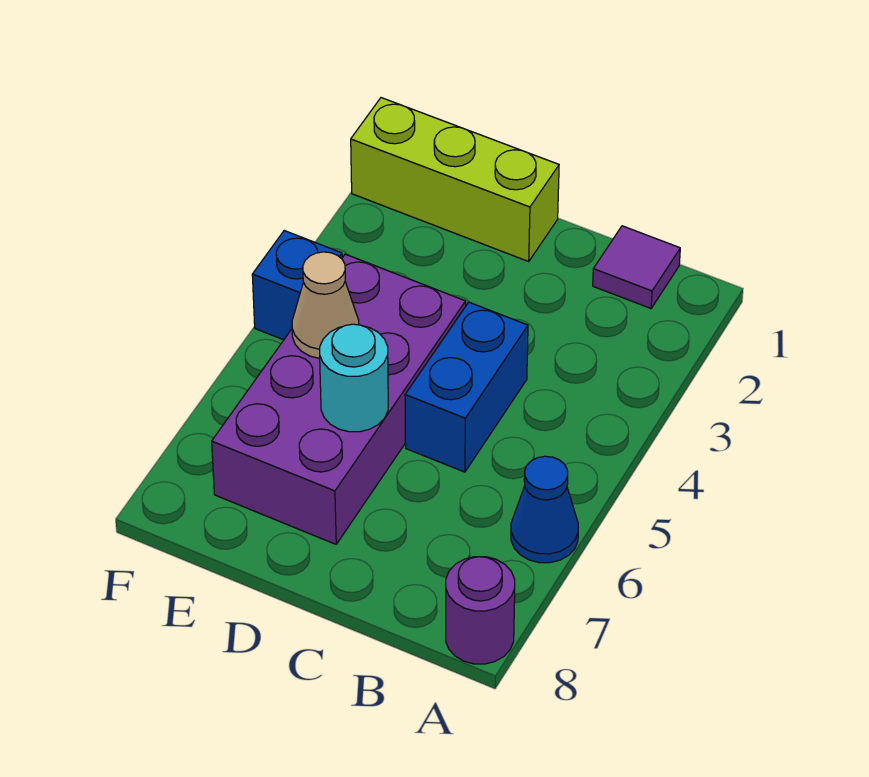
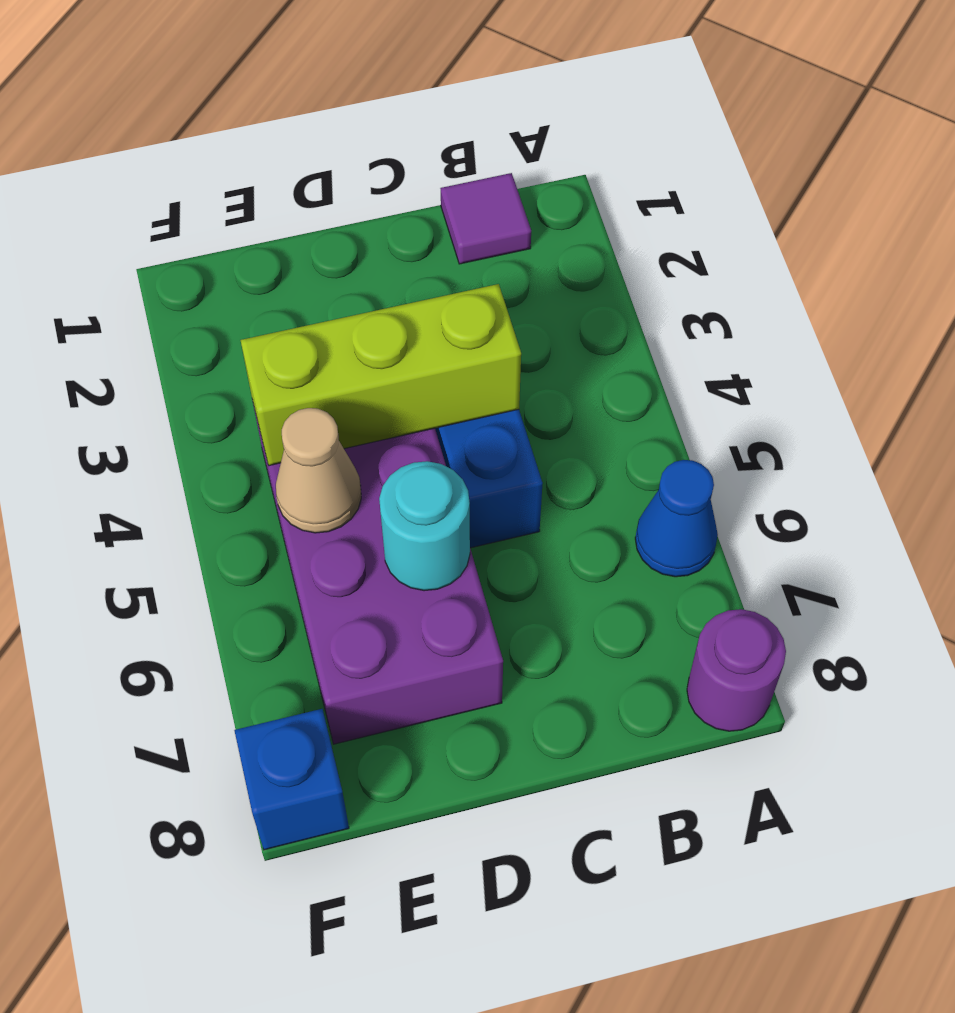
lime 1x3 brick [351,98,559,261] -> lime 1x3 brick moved to [241,284,521,466]
blue 1x1 brick [252,231,342,340] -> blue 1x1 brick moved to [234,709,349,850]

